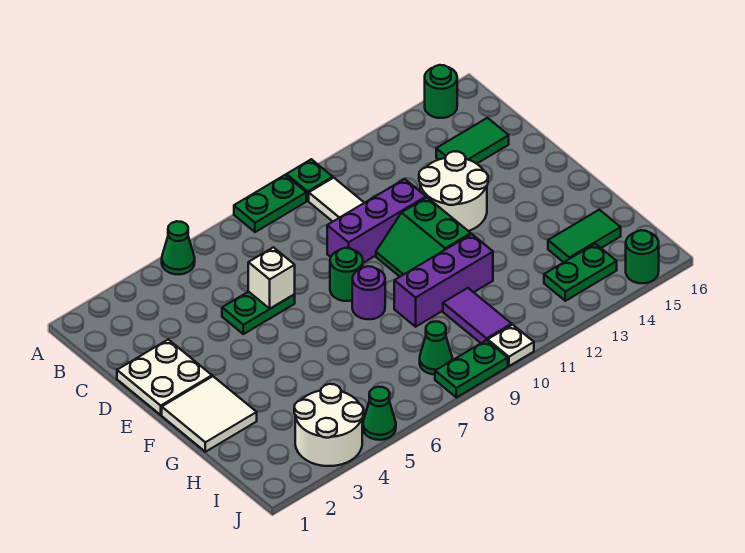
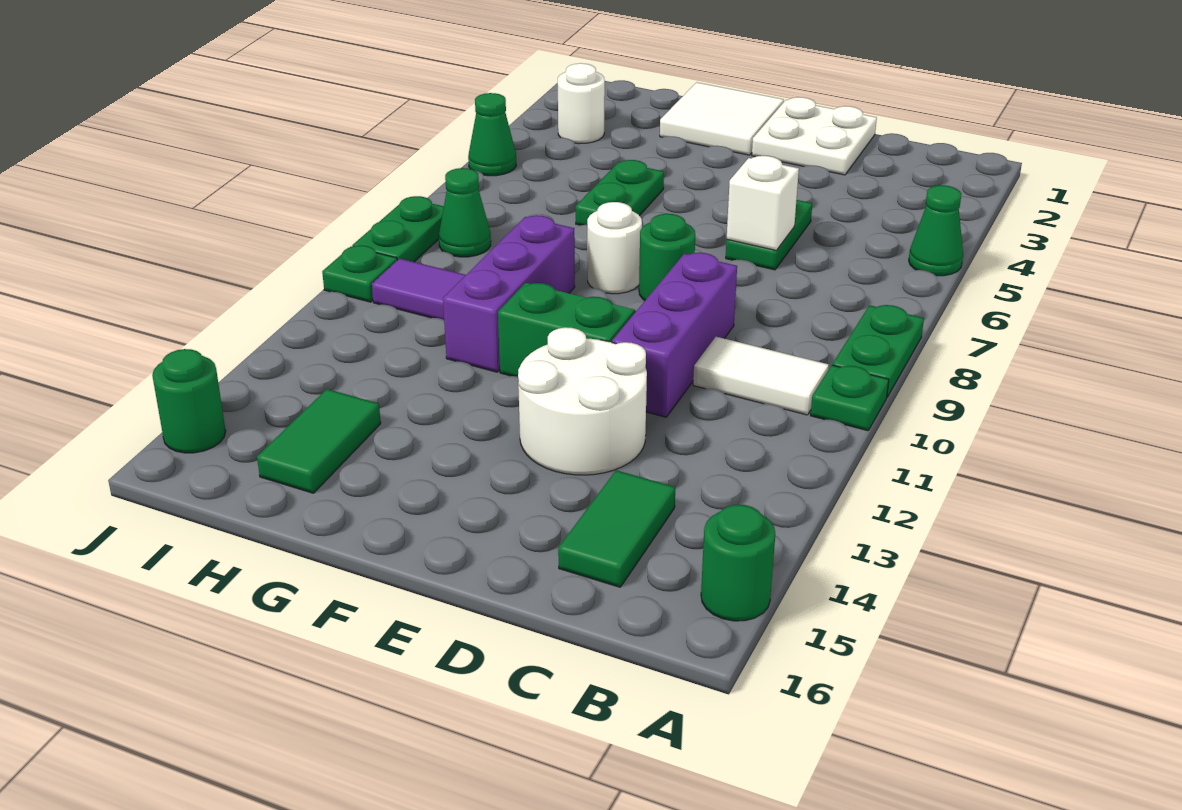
purple 1x1 round brick [352,266,385,319] -> white 1x1 round brick [587,202,642,294]
white 2x2 round brick [294,384,363,466] -> white 1x1 round brick [558,63,605,144]
green 1x2 plate [544,244,617,301] -> green 1x2 plate moved to [576,160,664,225]
white 1x1 plate [488,325,534,366] -> green 1x1 plate [322,245,397,302]

